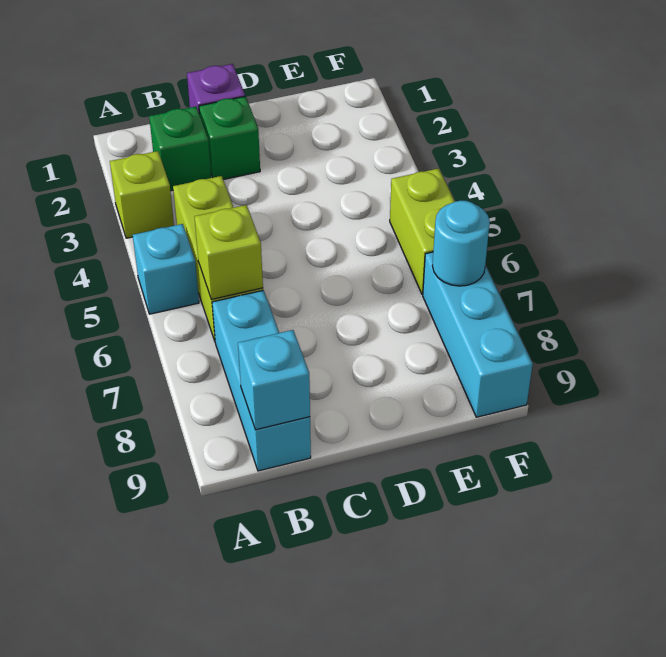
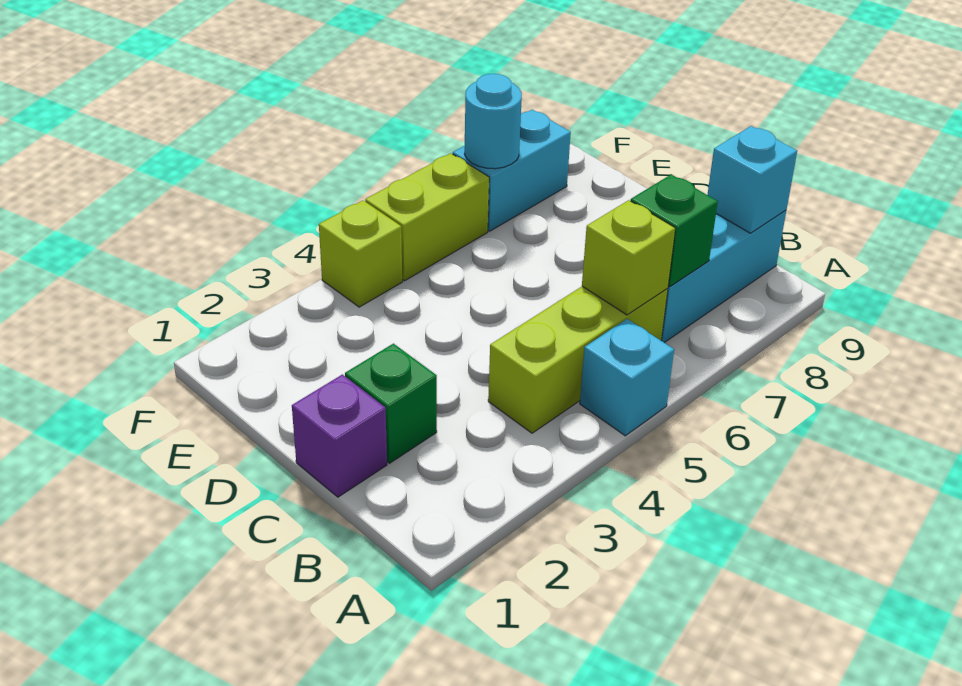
lime 1x1 brick [110,151,174,238] -> lime 1x1 brick moved to [319,200,402,307]
green 1x1 brick [149,107,211,191] -> green 1x1 brick moved to [631,174,718,287]
cyan 1x3 brick [423,252,533,417] -> cyan 1x2 brick [453,110,571,231]

